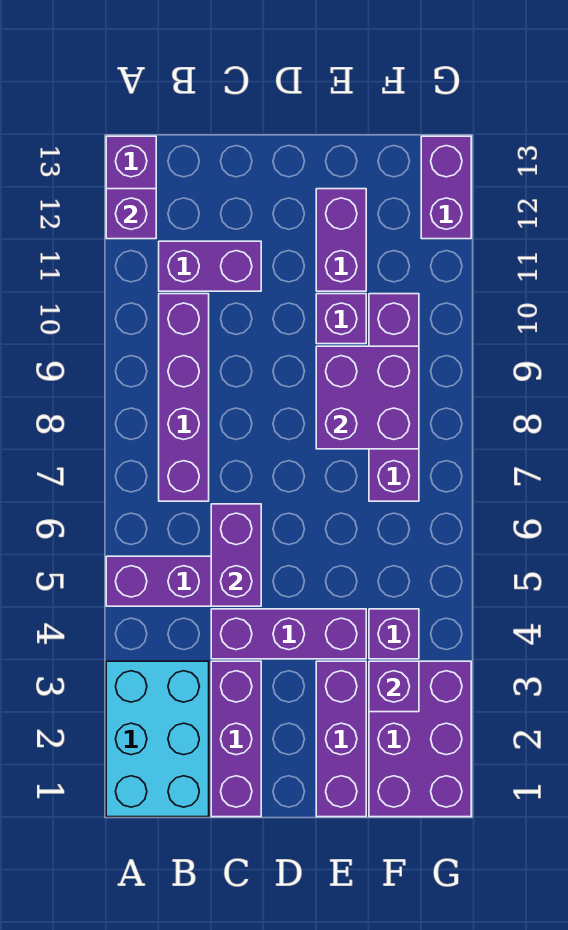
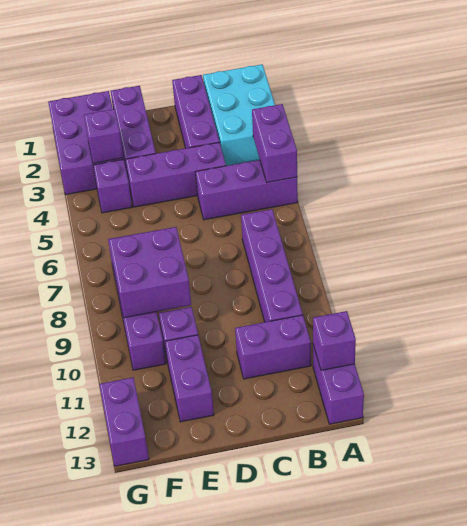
purple 1x2 brick [211,504,261,606] -> purple 1x2 brick moved to [252,104,297,183]

